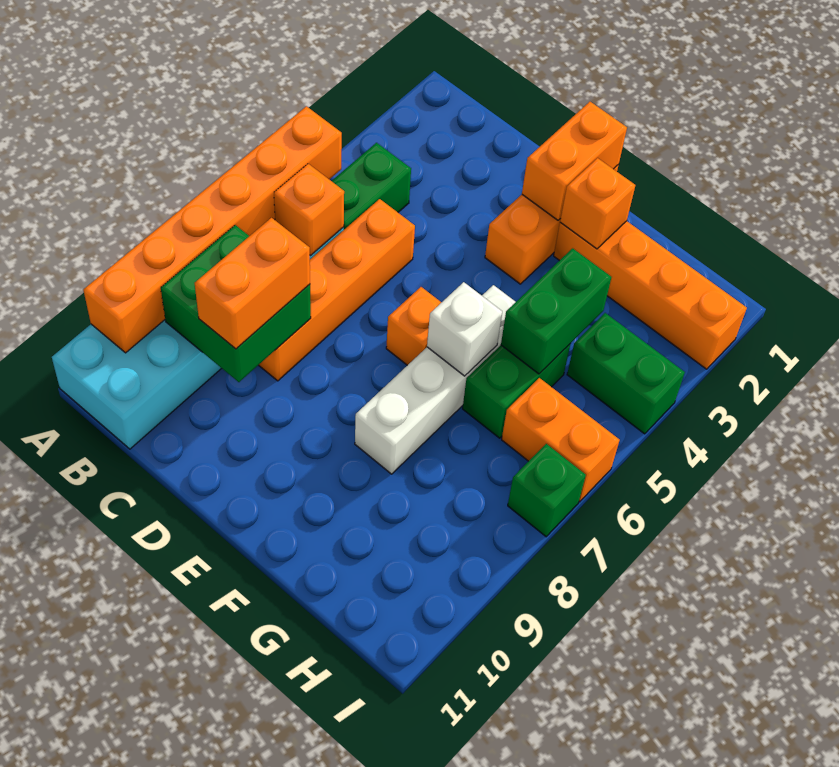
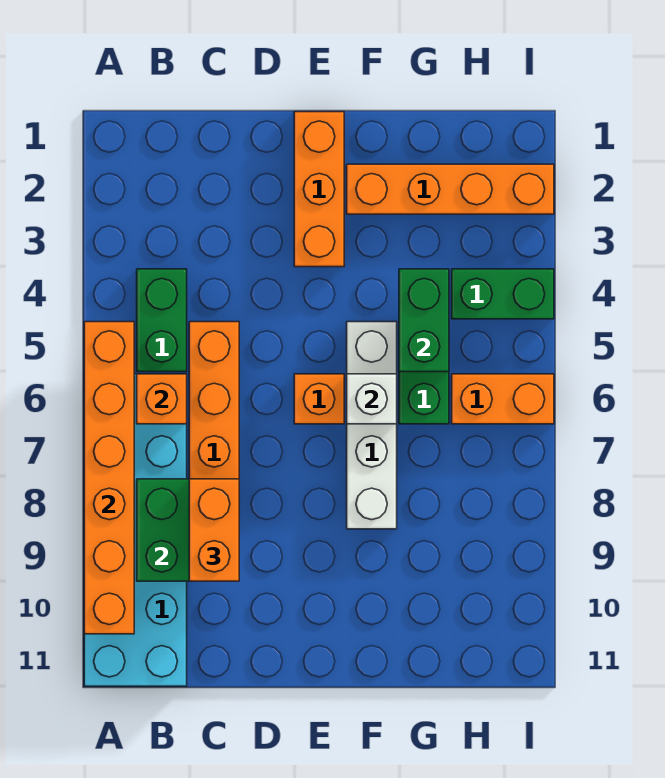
orange 1x2 brick [522,102,627,220] -> none
orange 1x1 brick [560,158,635,249] -> none
green 1x1 brick [508,444,586,537] -> none

